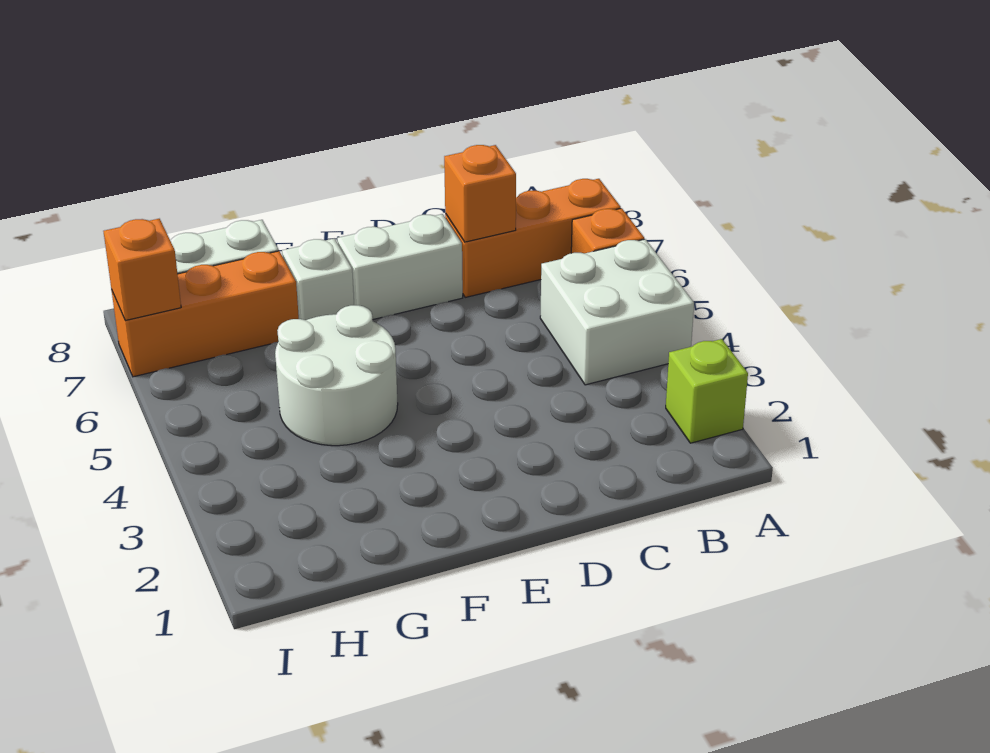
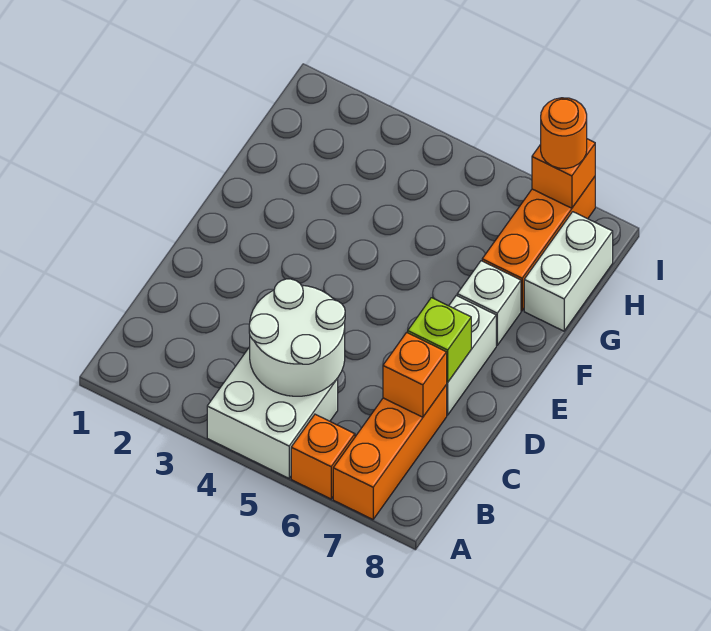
lime 1x1 brick [666,339,748,443] -> lime 1x1 brick moved to [408,298,471,382]
white 2x2 round brick [275,305,398,446] -> white 2x2 round brick moved to [249,279,345,396]
none -> orange 1x1 round brick [541,98,587,168]

